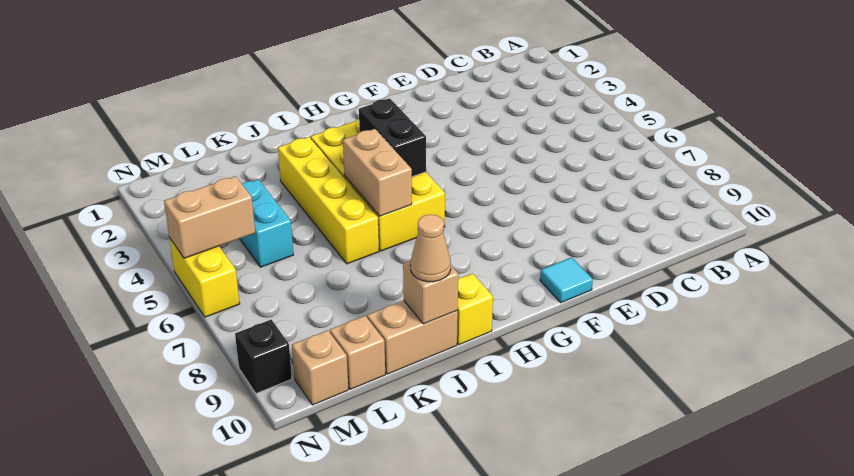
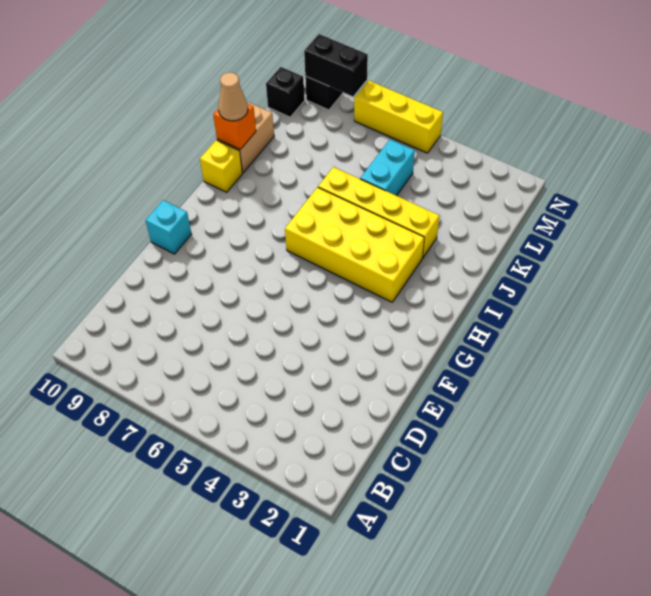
cyan 1x1 tile [540,257,593,303] -> cyan 1x1 brick [146,200,191,254]
black 1x2 brick [359,98,426,177] -> black 1x2 brick moved to [304,34,368,96]
tan 1x2 brick [343,129,412,216] -> none
tan 1x1 brick [403,261,458,324] -> orange 1x1 brick [213,104,256,149]
cyan 1x2 brick [240,179,293,267] -> cyan 1x2 brick turned to [360,139,415,196]
tan 1x1 brick [330,316,385,389] -> none
tan 1x2 brick [164,176,255,258] -> none
tan 1x1 brick [292,330,348,405] -> black 1x1 brick [266,67,305,117]
yellow 1x2 brick [170,239,240,317] -> yellow 1x3 brick [354,80,443,153]

